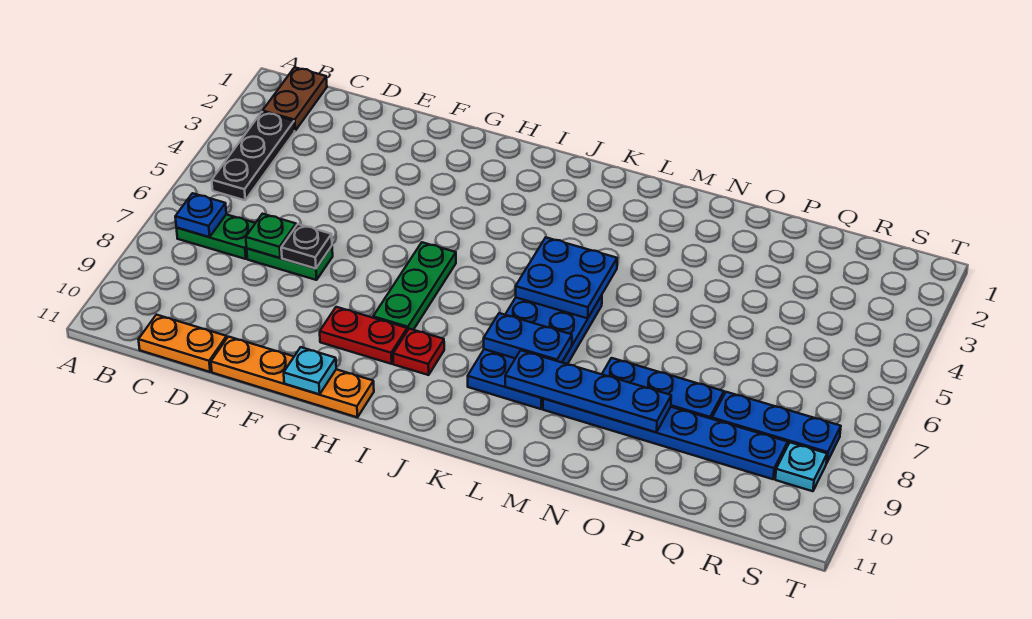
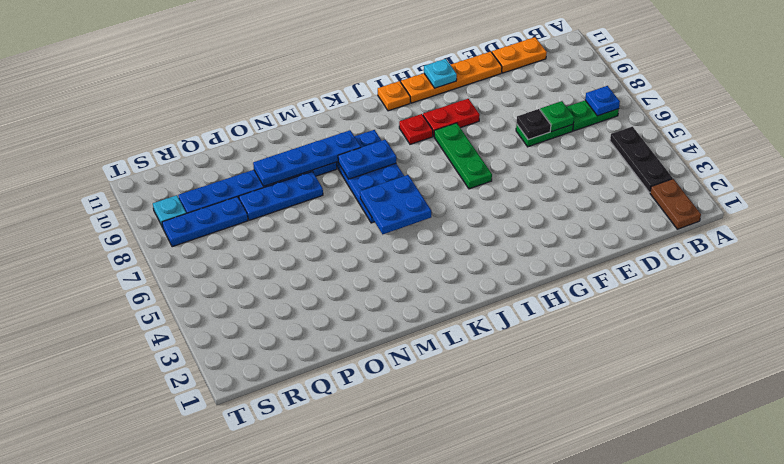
none -> orange 1x1 plate [378,81,410,111]

